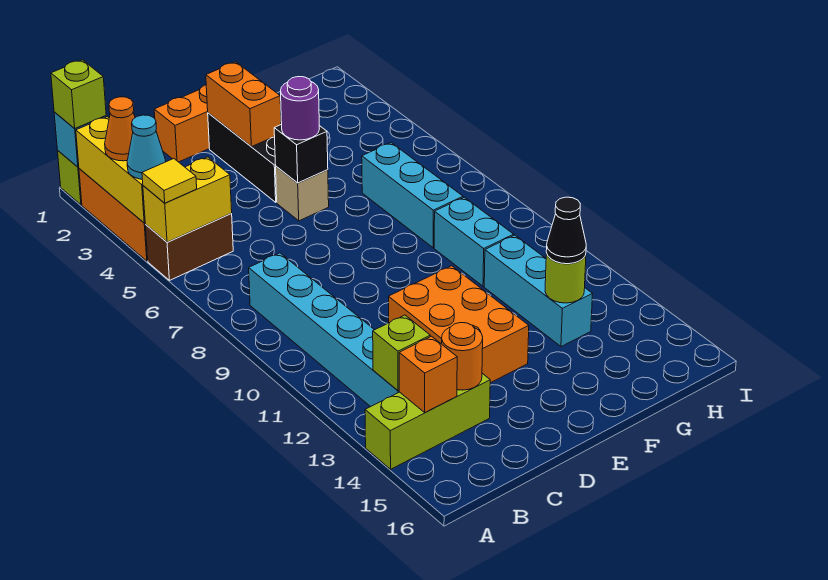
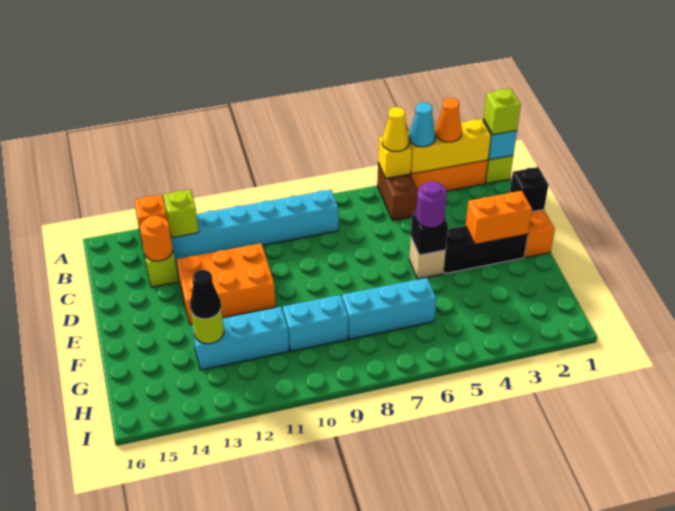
yellow 1x2 brick [143,157,232,242] -> yellow 1x1 brick [378,136,412,178]
yellow 1x1 tile [142,159,197,203] -> yellow 1x1 cone [382,107,409,152]
none -> black 1x1 brick [510,167,548,212]

